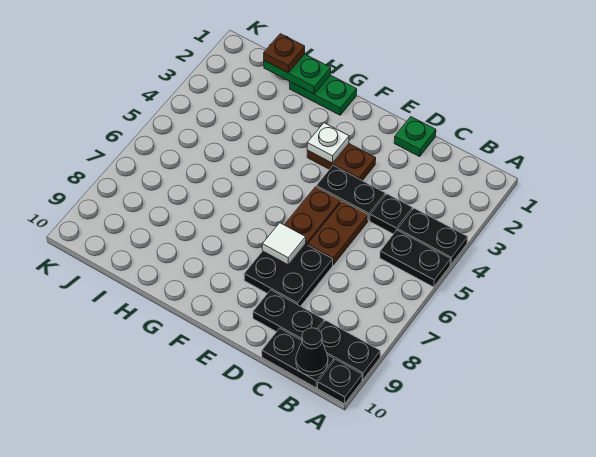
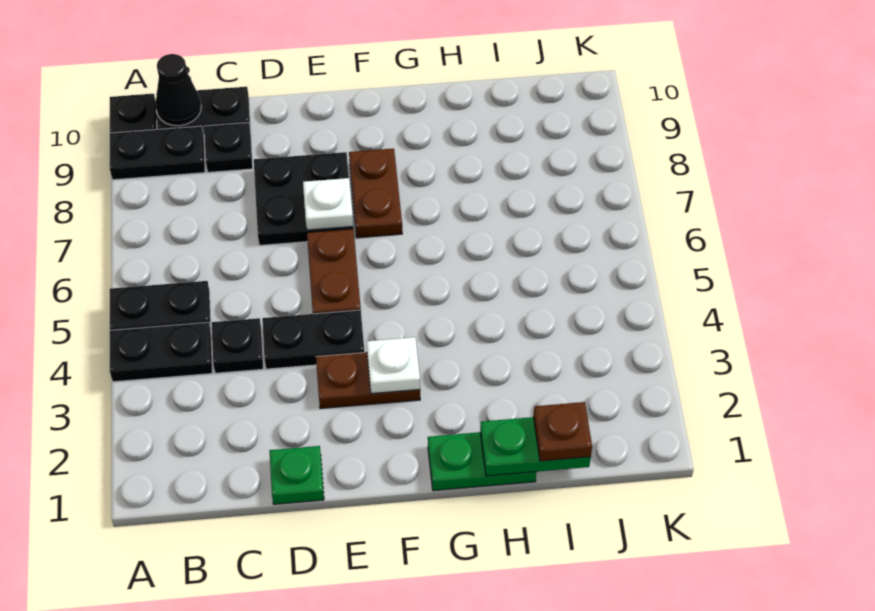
black 1x2 plate [253,290,324,340] -> black 1x1 plate [204,123,253,172]
brown 1x2 plate [308,201,368,265] -> brown 1x2 plate moved to [349,149,402,238]
white 1x1 tile [262,223,306,265] -> white 1x1 plate [303,178,353,230]

